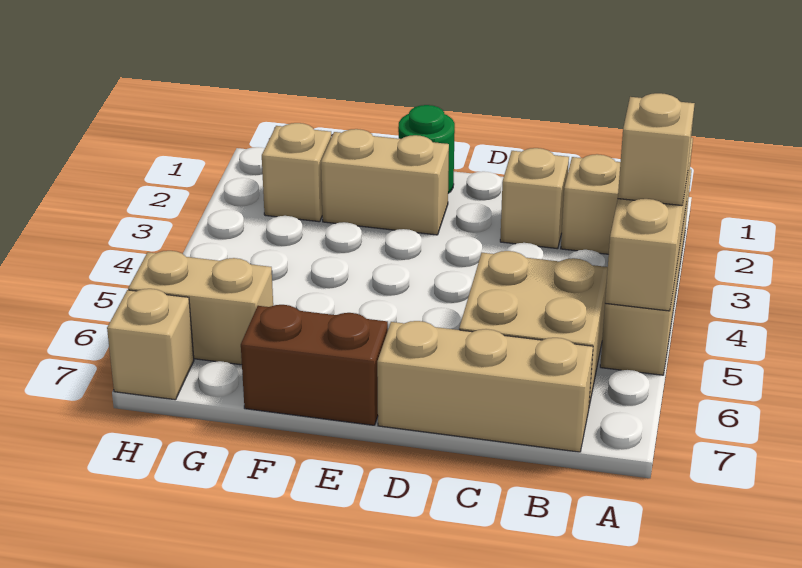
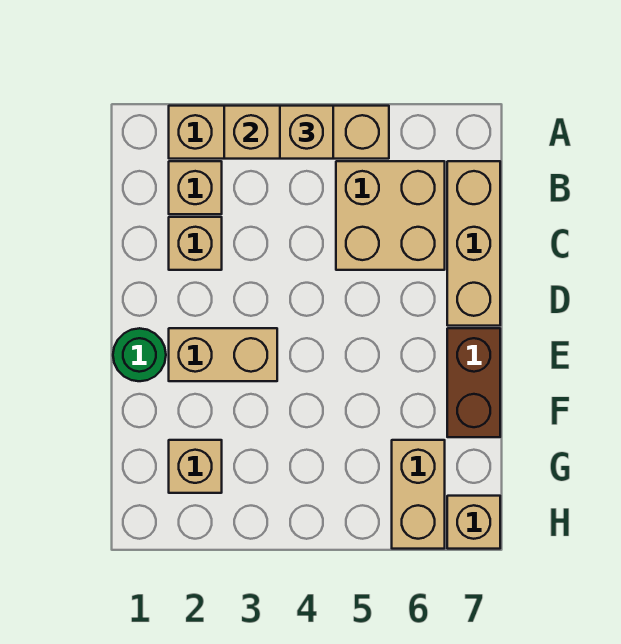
tan 1x2 brick [321,129,449,235] -> tan 1x2 brick turned to [169,328,277,381]

